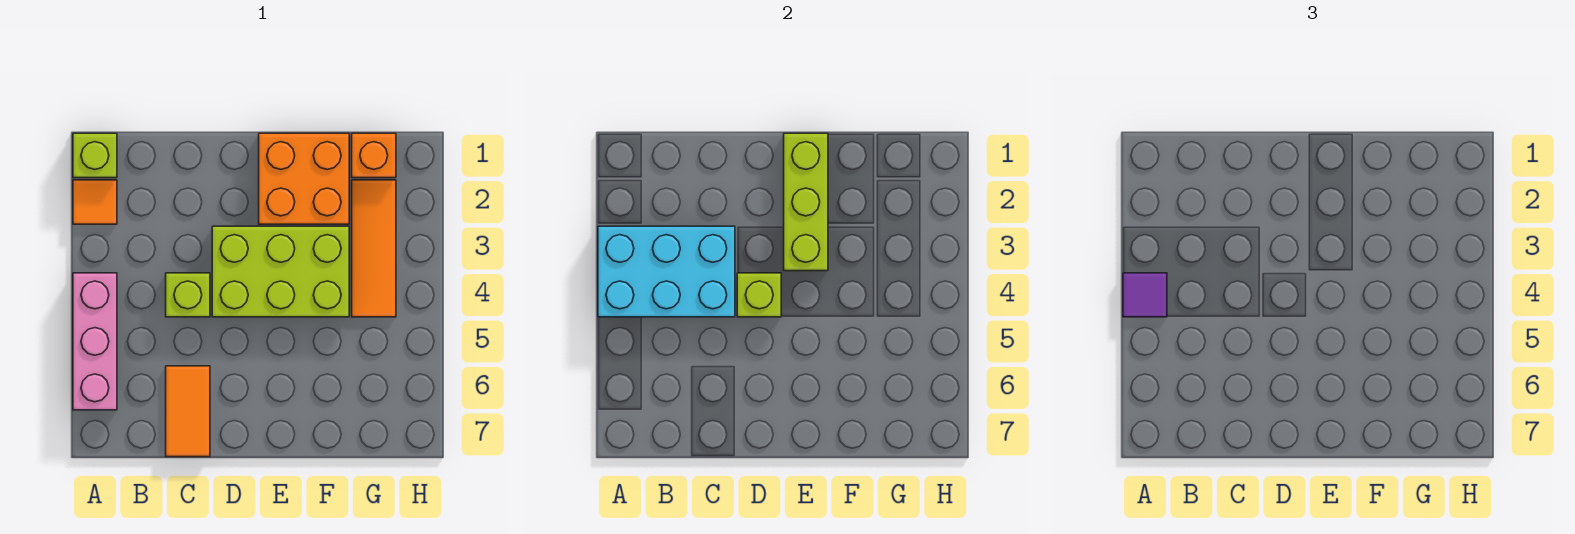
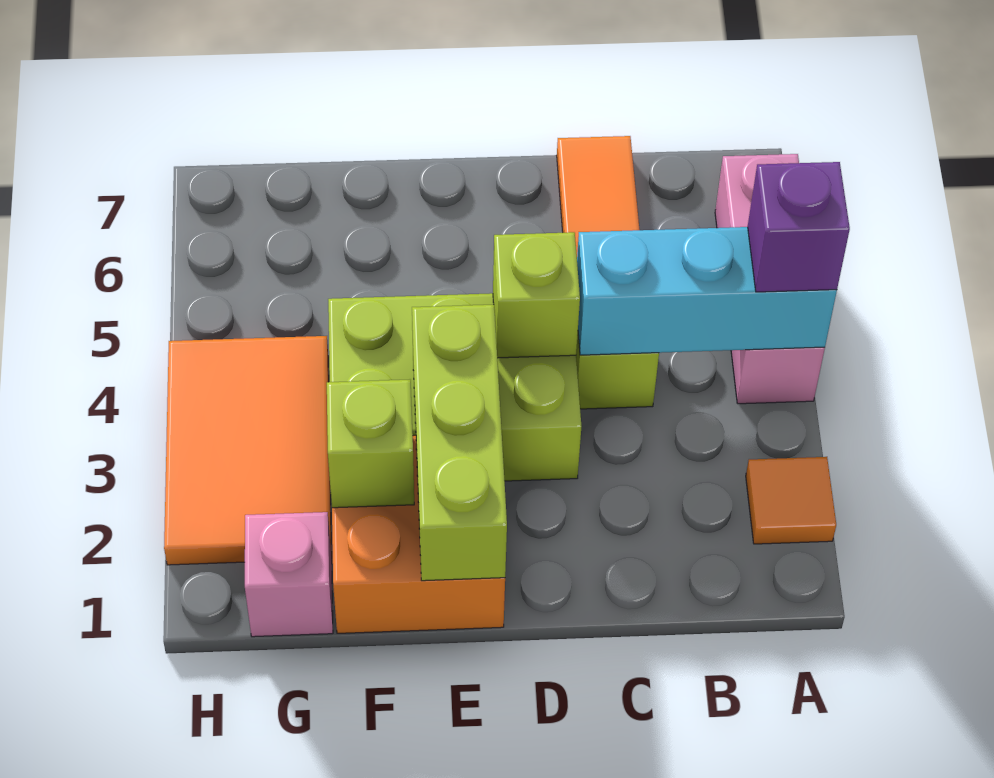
lime 1x1 brick [73,133,117,178] -> lime 1x1 brick moved to [327,380,414,508]
cyan 2x3 brick [598,226,735,317] -> cyan 1x3 brick [577,227,837,355]
purple 1x1 tile [1123,273,1167,317] -> purple 1x1 brick [748,162,850,292]
orange 1x1 brick [352,133,396,178] -> pink 1x1 brick [245,512,333,637]
orange 1x3 tile [352,180,396,317] -> orange 2x3 tile [164,336,332,565]

